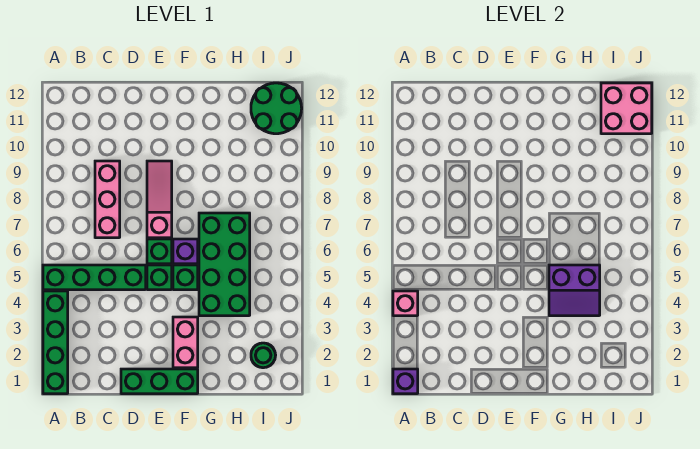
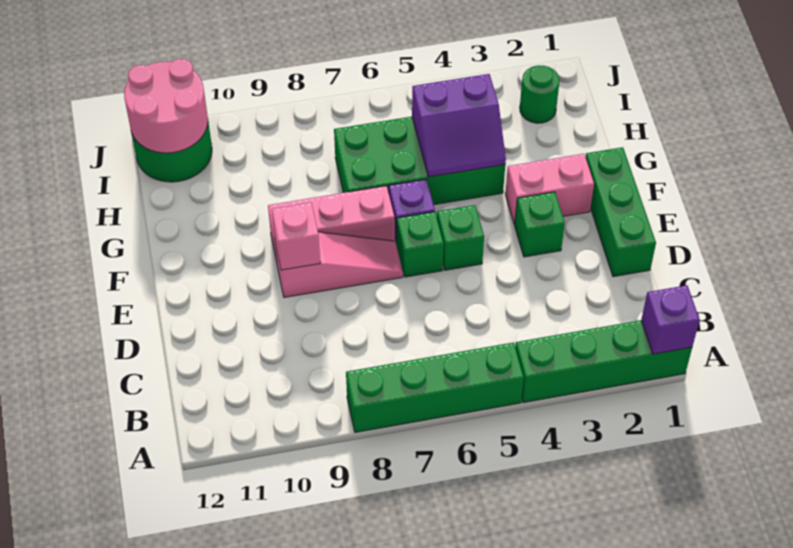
pink 1x1 brick [393,291,418,316] -> pink 1x1 brick moved to [272,203,320,270]
green 1x4 brick [43,265,146,290] -> green 1x4 brick turned to [346,342,524,432]
pink 1x3 brick [95,161,120,238] -> pink 1x3 brick moved to [268,186,395,262]
pink 1x3 slope [147,161,172,238] -> pink 1x3 slope turned to [275,232,403,297]
green 1x1 brick [173,265,198,290] -> green 1x1 brick moved to [514,192,565,257]
purple 2x2 slope [549,265,600,316] -> purple 2x2 slope turned to [412,74,506,177]
pink 2x2 brick [601,83,652,134] -> pink 2x2 round brick [124,59,208,153]

